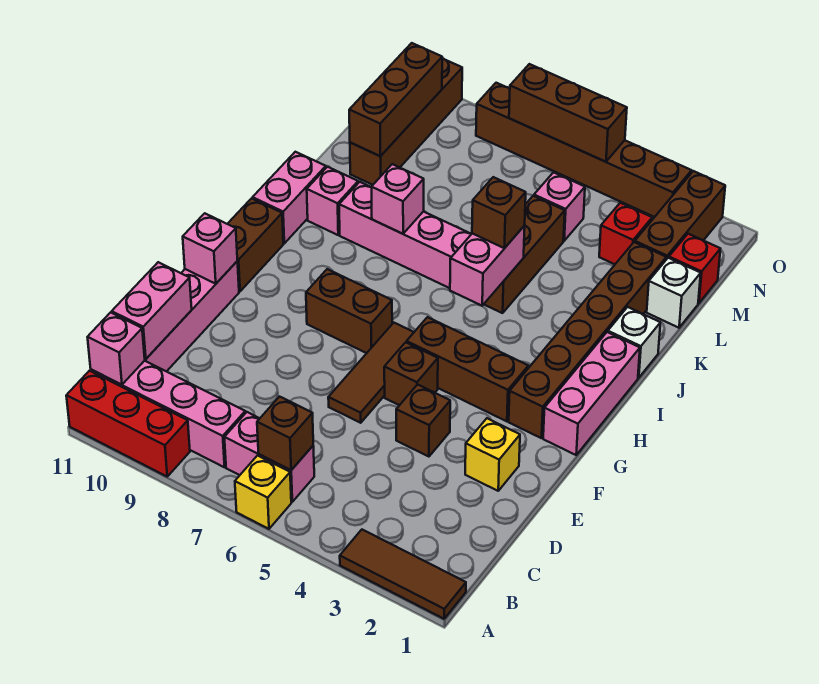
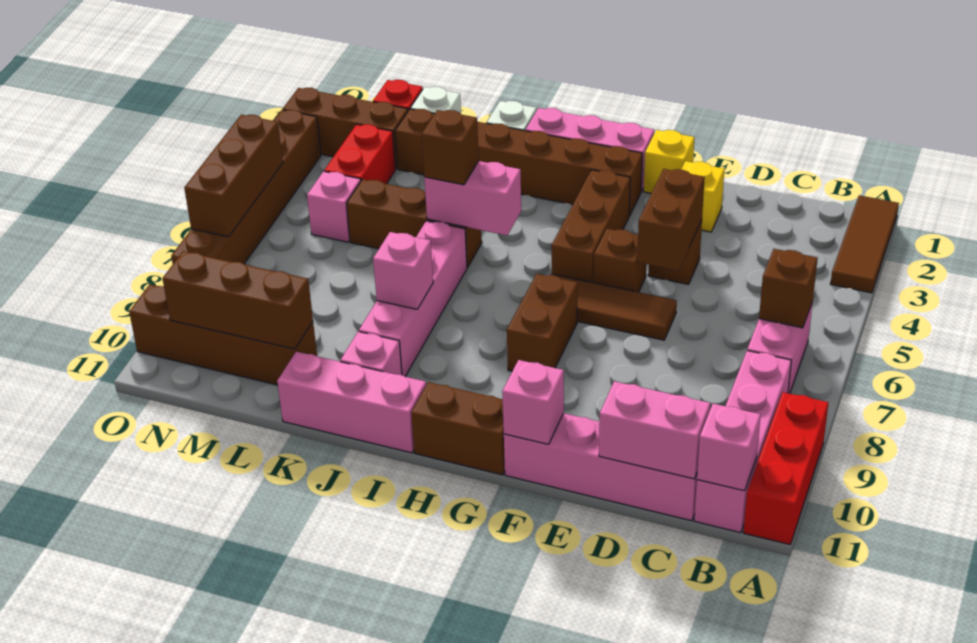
yellow 1x1 brick [235,456,291,529] -> yellow 1x1 brick moved to [644,130,694,193]
none -> brown 1x2 brick [637,169,705,271]
pink 1x2 brick [253,152,326,243] -> pink 1x3 brick [277,352,426,453]
red 1x1 brick [599,203,652,264] -> red 1x2 brick [324,124,395,184]

